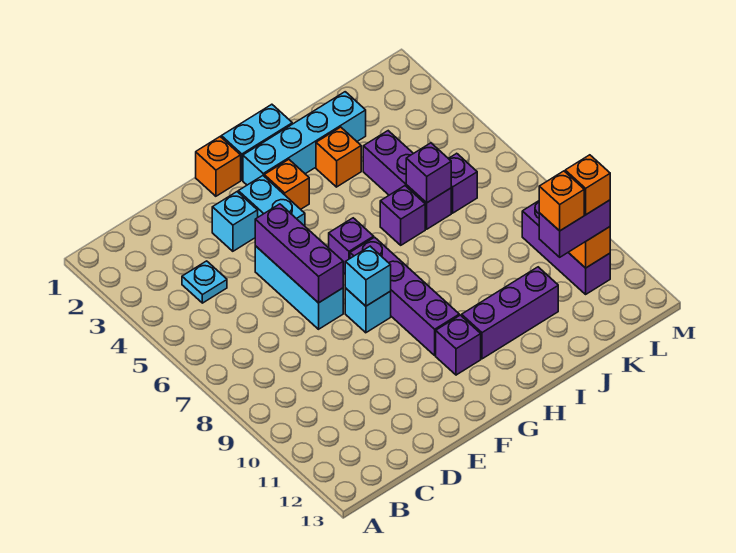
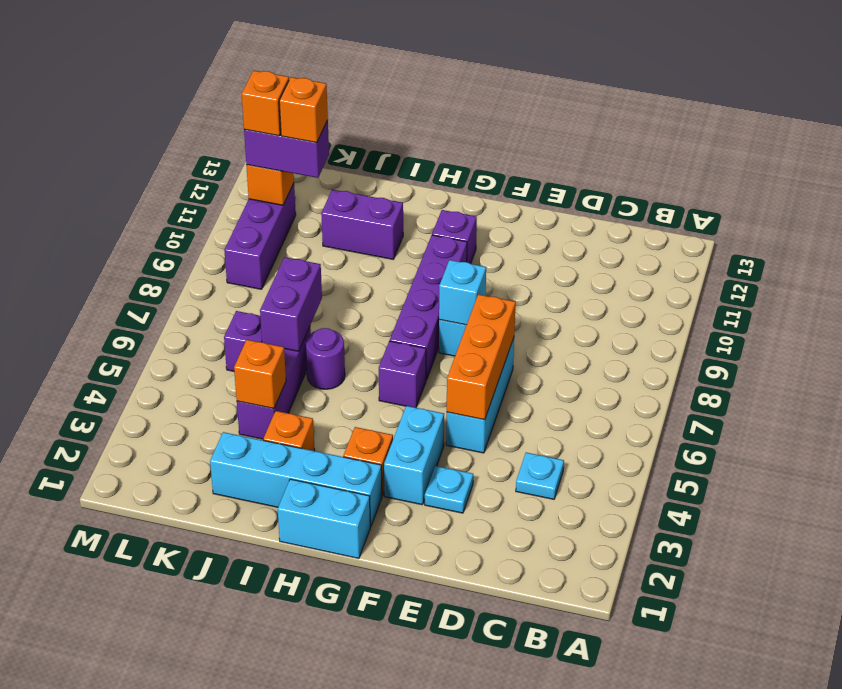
cyan 1x1 brick [212,192,258,251] -> cyan 1x1 plate [425,466,473,513]
purple 1x3 brick [255,204,343,303] -> orange 1x3 brick [447,294,516,420]
orange 1x1 brick [196,137,241,196] -> orange 1x1 brick moved to [234,340,286,409]
purple 1x3 brick [462,267,558,359] -> purple 1x2 brick [321,190,403,259]
purple 1x1 brick [380,186,425,245] -> purple 1x1 round brick [306,328,345,389]
purple 1x1 brick [406,143,451,203] -> purple 1x2 brick [260,257,322,351]

